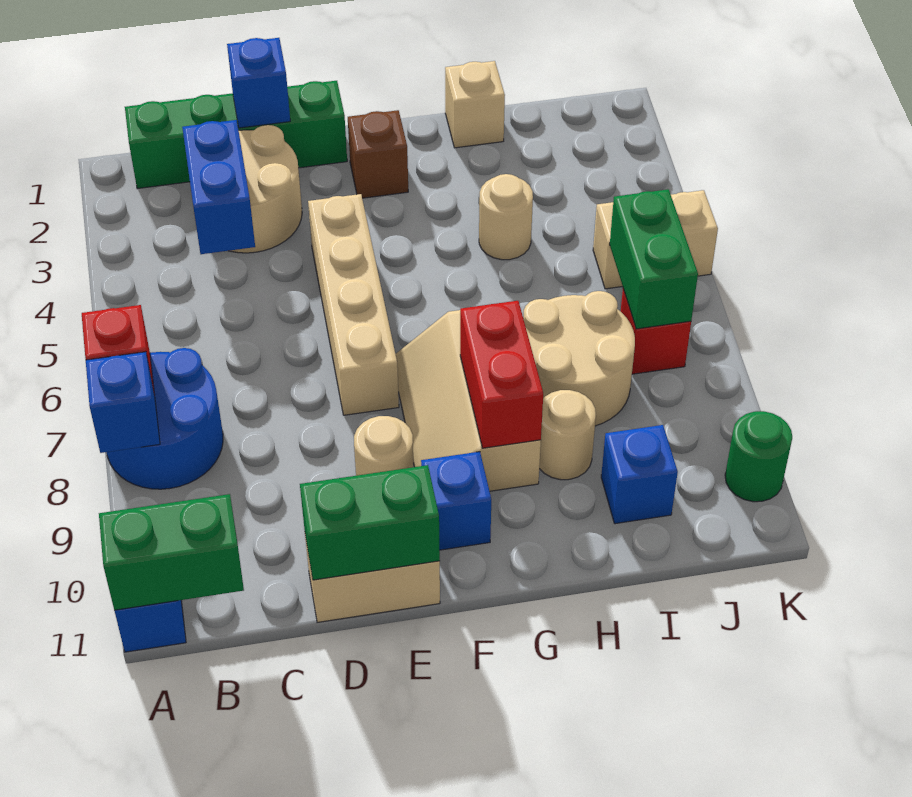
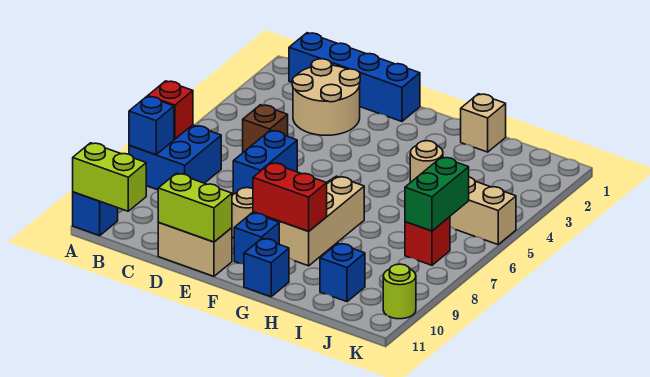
blue 2x2 round brick [107,348,223,489] -> blue 2x2 brick [129,125,221,190]
green 1x2 brick [99,494,244,610] -> lime 1x2 brick [73,143,146,211]
green 1x4 brick [125,81,347,189] -> blue 1x4 brick [289,33,420,121]
blue 1x2 brick [182,120,255,254] -> blue 1x2 brick moved to [233,130,297,194]
blue 1x1 brick [227,38,290,128] -> blue 1x1 brick moved to [244,239,289,297]
green 1x2 brick [300,465,440,580] -> lime 1x2 brick [158,173,232,242]
tan 1x4 brick [308,194,399,415] -> none
brown 1x1 brick [348,110,408,198] -> brown 1x1 brick moved to [243,105,288,152]
red 1x2 brick [460,301,543,448] -> red 1x2 brick turned to [253,163,327,231]
tan 2x2 round brick [523,291,635,426] -> none
tan 1x1 round brick [539,390,596,480] -> none
green 1x1 round brick [725,411,792,502] -> lime 1x1 round brick [383,264,416,319]

